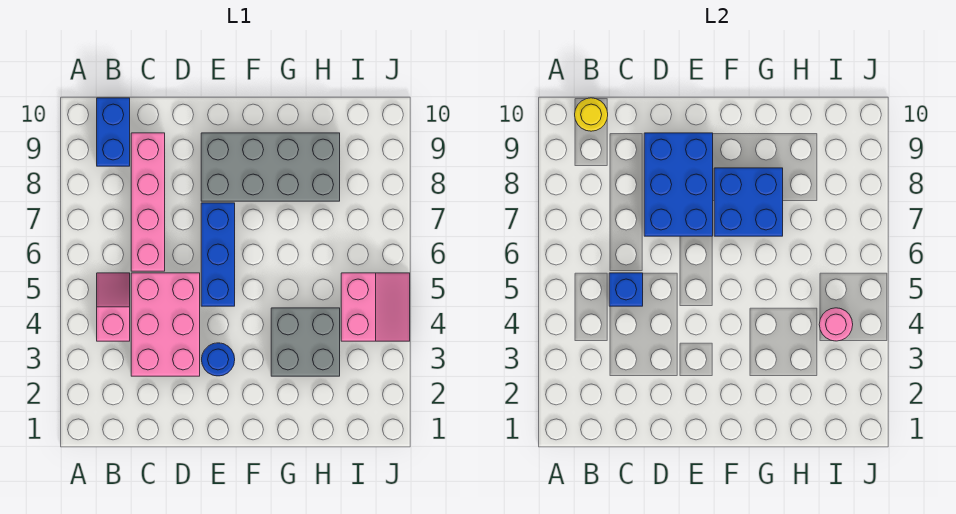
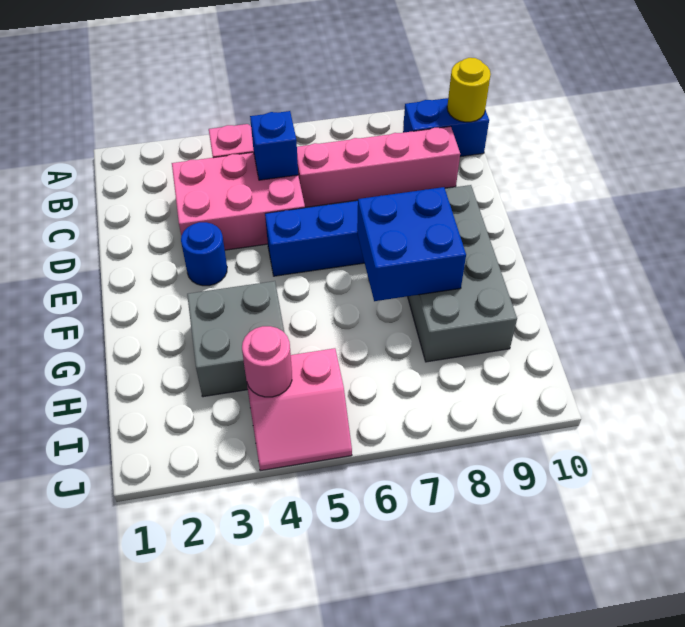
blue 2x3 brick [644,133,713,236] -> none

